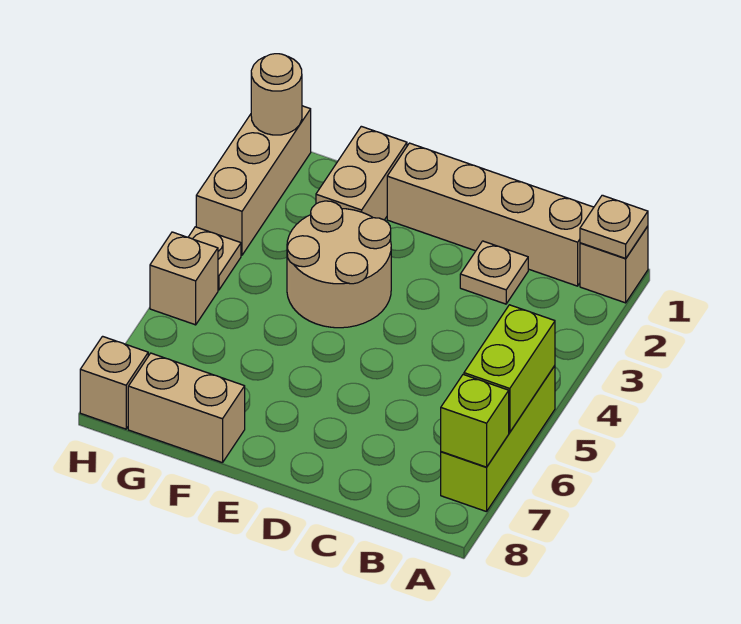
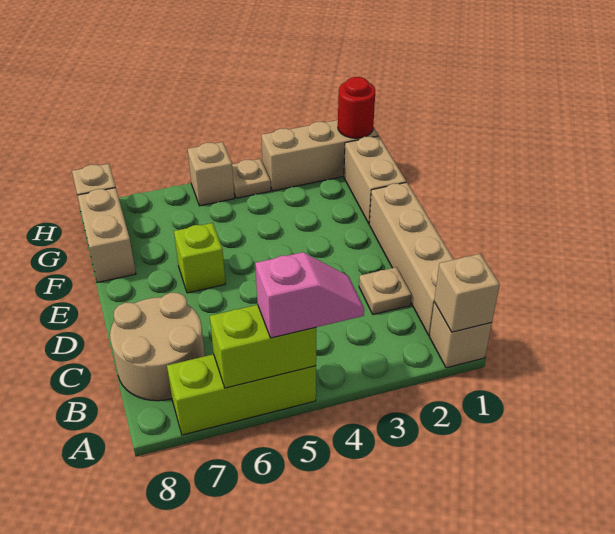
tan 1x1 plate [580,195,648,258] -> tan 1x1 brick [434,254,500,332]
none -> pink 1x2 slope [255,252,364,338]
lime 1x1 brick [441,375,509,467] -> lime 1x1 brick moved to [174,223,225,293]
tan 2x2 round brick [287,201,391,328] -> tan 2x2 round brick moved to [110,293,205,401]
tan 1x2 brick [316,126,407,220] -> tan 1x2 brick turned to [344,136,406,223]
tan 1x1 round brick [251,54,302,135] -> red 1x1 round brick [338,77,375,138]

